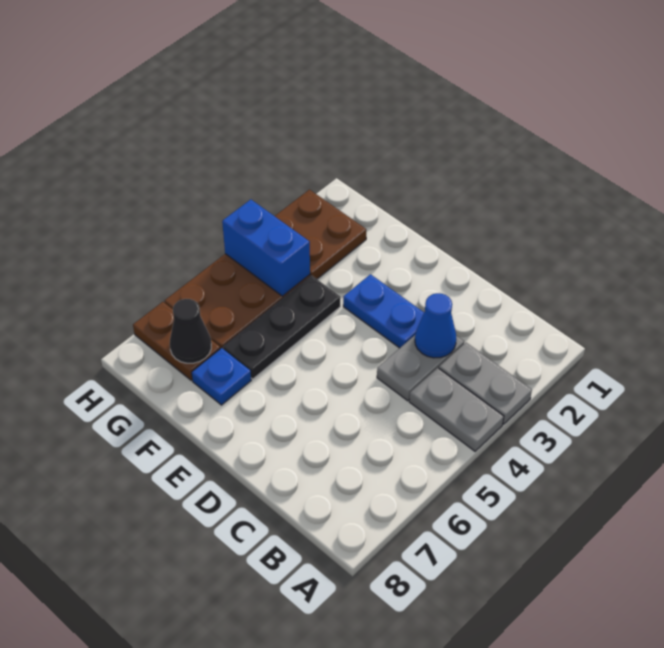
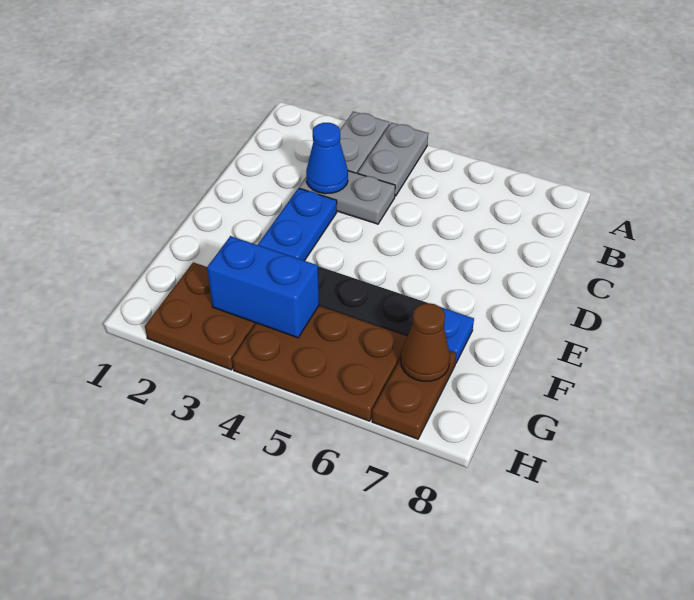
blue 1x2 brick [222,200,310,296] -> blue 1x2 brick turned to [207,236,319,338]
black 1x1 cone [170,299,211,363] -> brown 1x1 cone [401,303,450,381]

